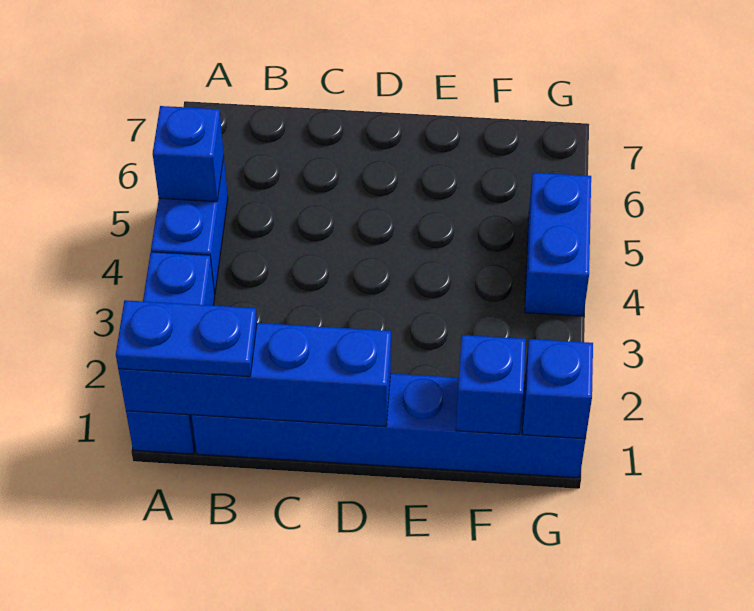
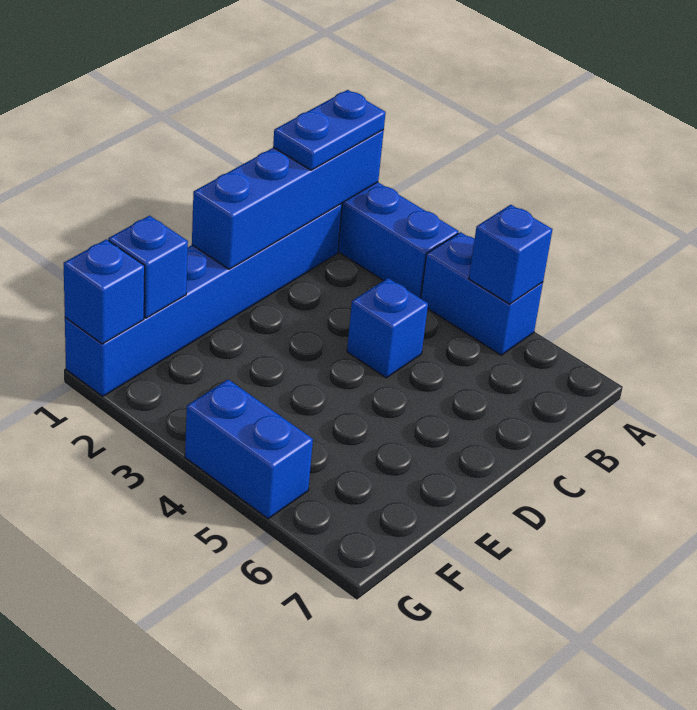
none -> blue 1x1 brick [347,278,428,378]

